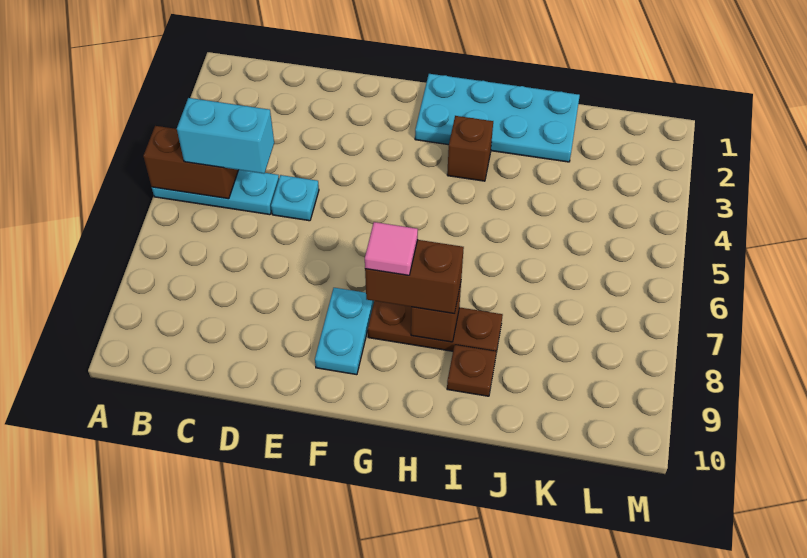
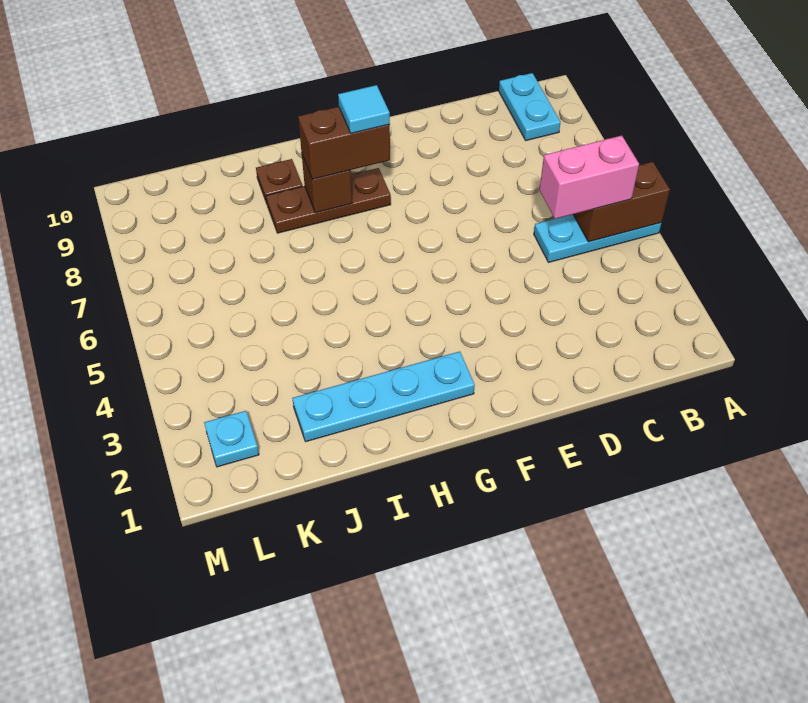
cyan 1x2 brick [177,98,274,174] -> pink 1x2 brick [539,136,639,219]
cyan 1x1 plate [271,175,319,221] -> cyan 1x1 plate moved to [204,411,259,467]
cyan 1x2 plate [315,288,374,375] -> cyan 1x2 plate moved to [499,73,561,141]
cyan 2x4 plate [415,74,580,162] -> cyan 1x4 plate [292,351,475,442]
pink 1x1 tile [365,222,418,275] -> cyan 1x1 tile [338,85,390,134]
brown 1x1 brick [447,116,493,181] -> none

